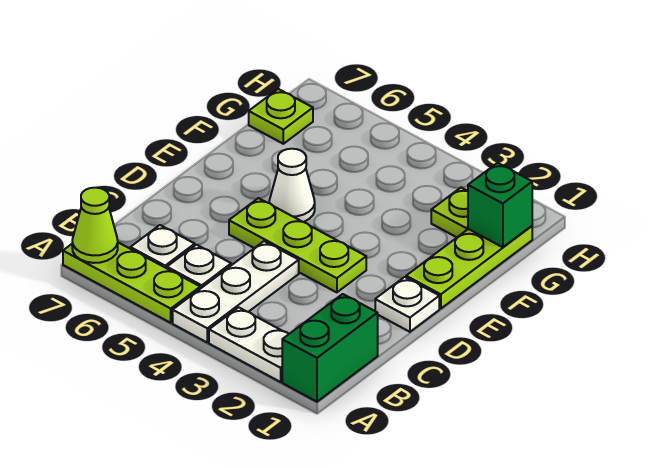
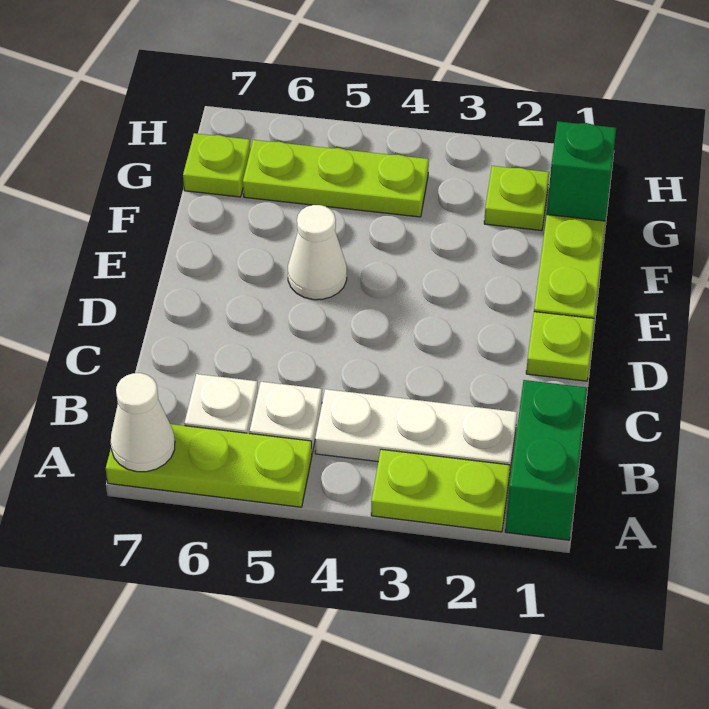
white 1x2 plate [209,307,289,382] -> lime 1x2 plate [371,449,510,532]
white 1x3 plate [173,241,299,342] -> white 1x3 plate turned to [315,389,517,475]
lime 1x1 cone [72,188,118,263] -> white 1x1 cone [111,373,175,472]
white 1x1 plate [375,277,439,332] -> lime 1x1 plate [526,312,594,381]
lime 1x3 plate [229,198,366,292] -> lime 1x3 plate moved to [243,140,429,217]

